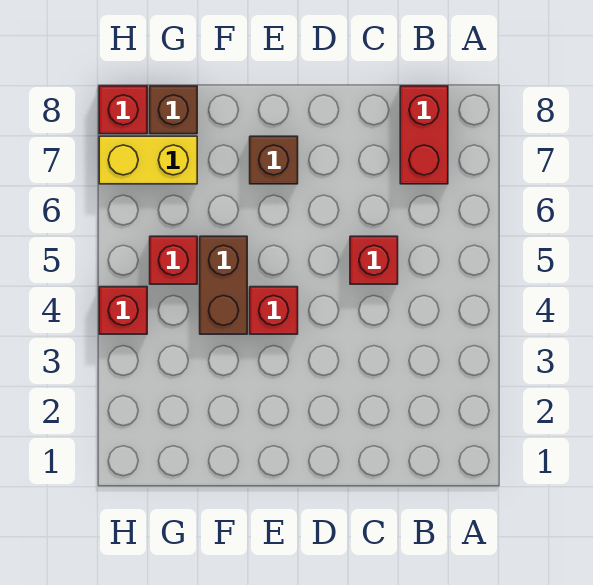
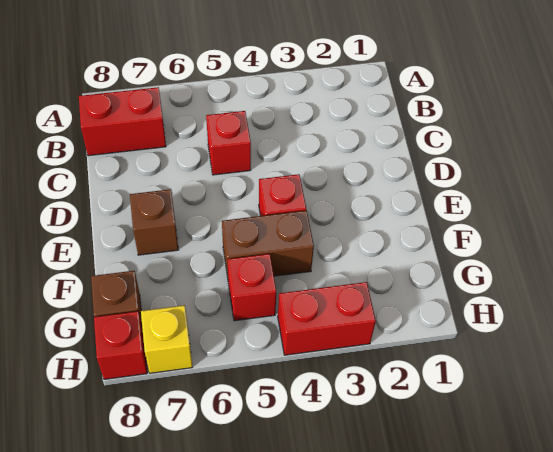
yellow 1x2 brick [99,136,197,184] -> yellow 1x1 brick [141,305,193,373]
red 1x1 brick [99,287,147,334] -> red 1x2 brick [278,282,376,355]

